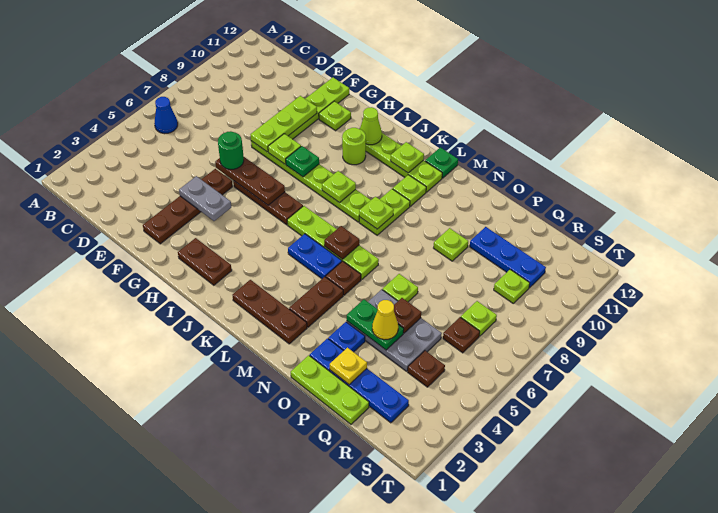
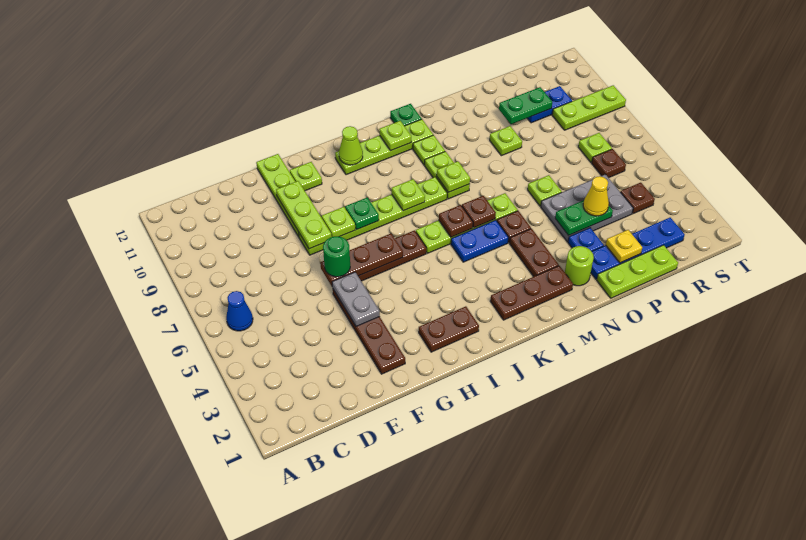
grey 1x2 plate [179,176,231,221] -> grey 1x2 plate turned to [332,272,380,326]
lime 1x1 round brick [342,128,366,165] -> lime 1x1 round brick moved to [565,246,594,286]
brown 1x1 plate [394,298,421,333] -> brown 1x1 plate moved to [439,205,473,237]
blue 1x3 plate [470,227,546,288] -> blue 1x2 plate [527,86,572,123]
none -> green 1x2 plate [499,87,552,124]
lime 1x1 plate [494,270,530,303] -> lime 1x3 plate [552,85,626,130]

